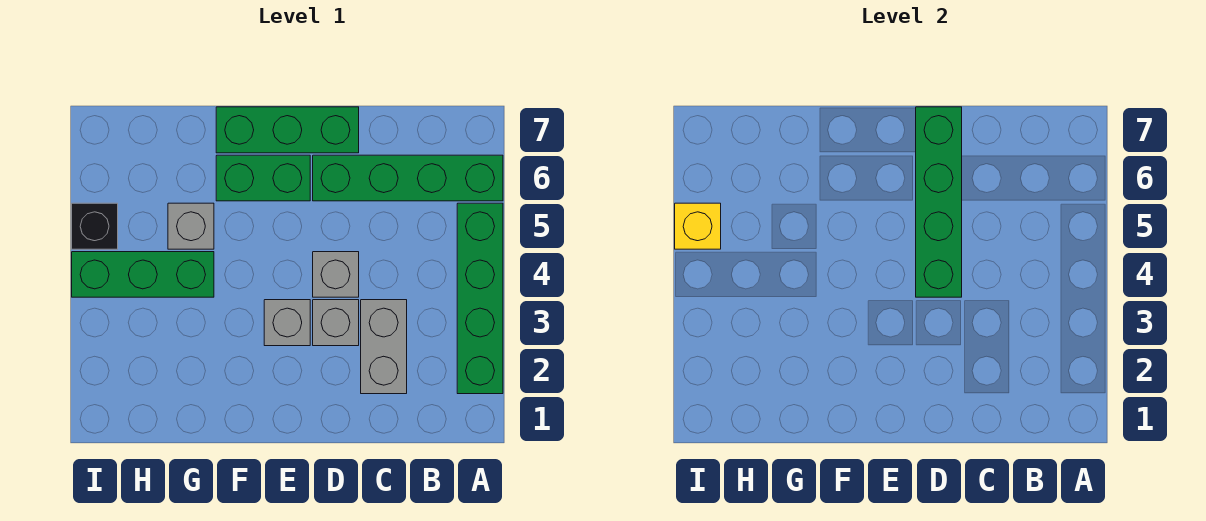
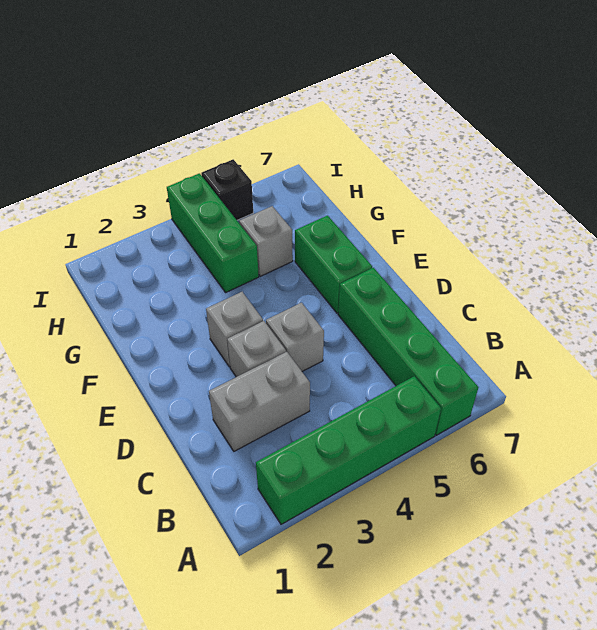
green 1x4 brick [916,107,962,297] -> none
green 1x3 brick [216,107,359,153] -> none
yellow 1x1 brick [675,203,721,249] -> none

